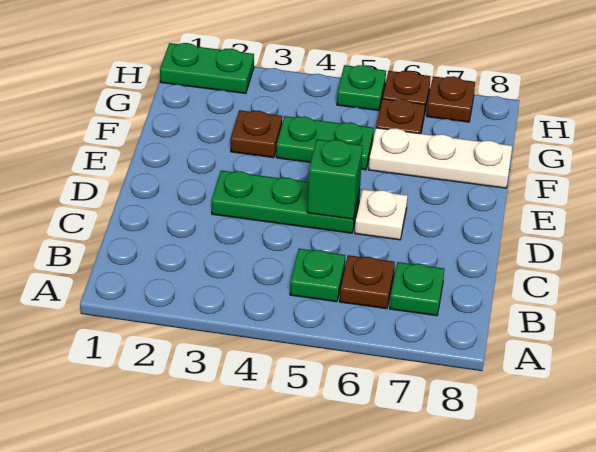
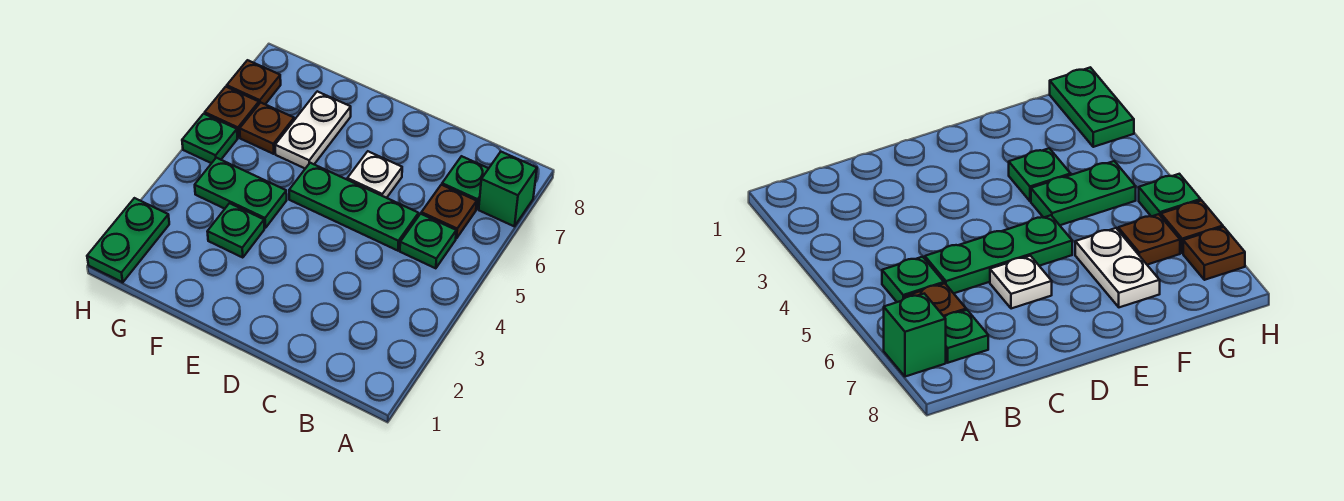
green 1x3 plate [211,170,360,233] -> green 1x3 plate turned to [289,163,419,251]
green 1x1 brick [307,139,363,219] -> green 1x1 brick moved to [479,152,537,226]
brown 1x1 plate [230,110,282,158] -> green 1x1 plate [207,203,264,258]
green 1x2 plate [276,116,373,170] -> green 1x2 plate turned to [195,158,287,228]
white 1x3 plate [369,128,512,188] -> white 1x2 plate [275,91,351,169]

